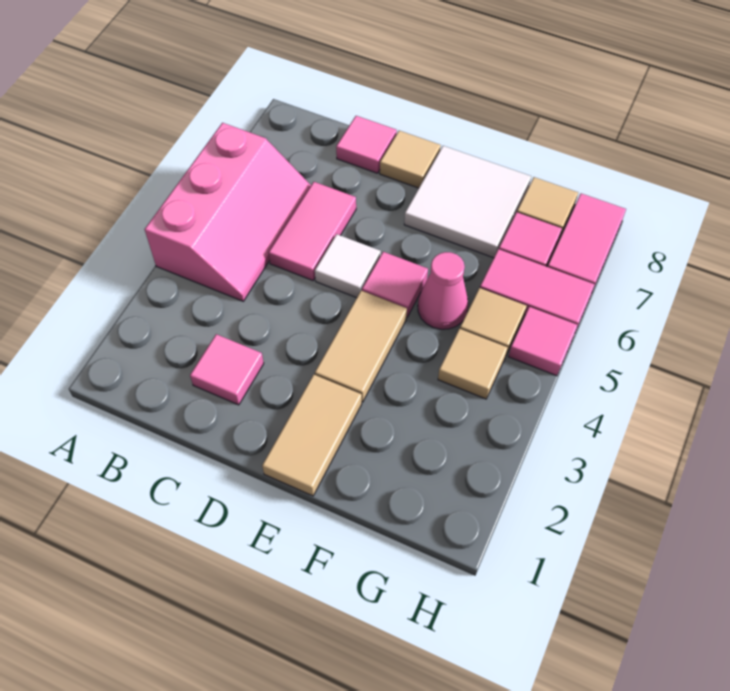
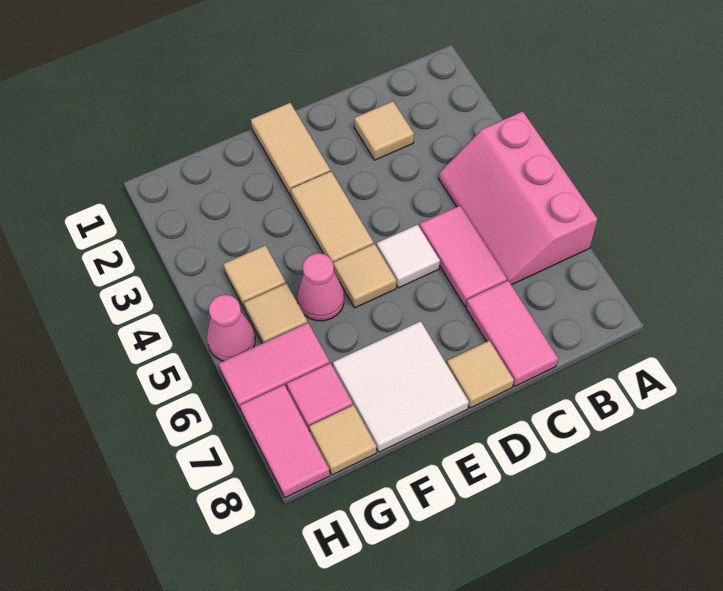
pink 1x1 tile [190,334,264,405] -> tan 1x1 tile [354,101,414,160]
pink 1x1 tile [336,116,397,173] -> pink 1x2 tile [466,281,558,387]
pink 1x1 tile [362,252,428,317] -> tan 1x1 tile [333,244,396,308]
pink 1x1 tile [509,307,578,376] -> pink 1x1 cone [207,295,255,361]

